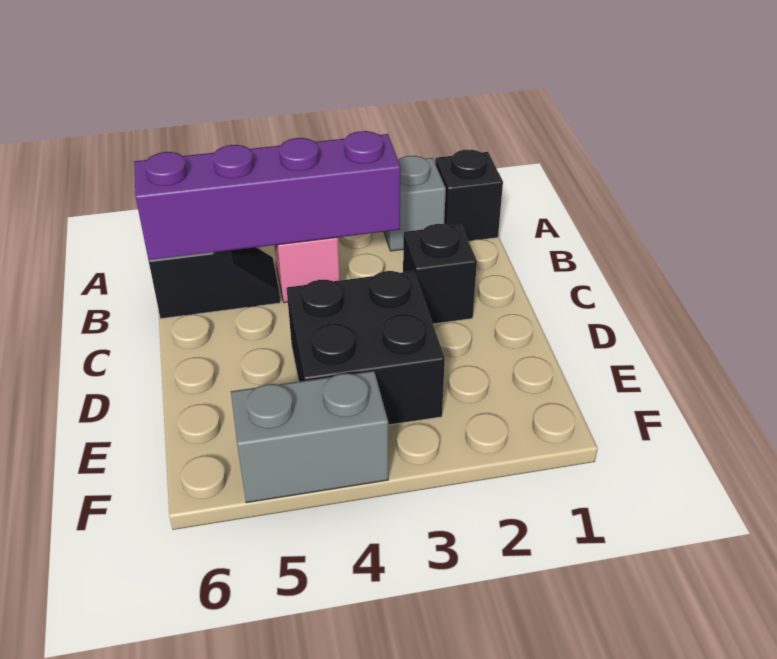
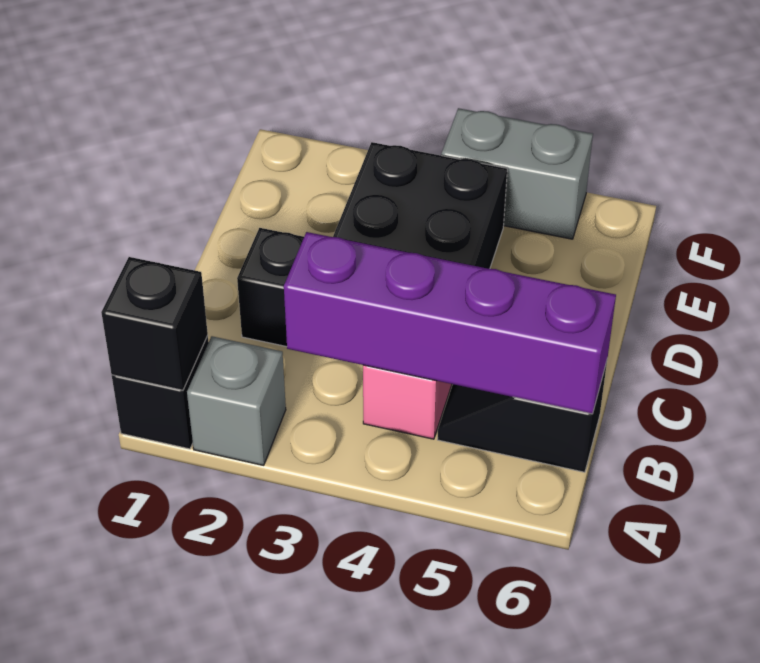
none -> black 1x1 brick [101,257,208,390]

